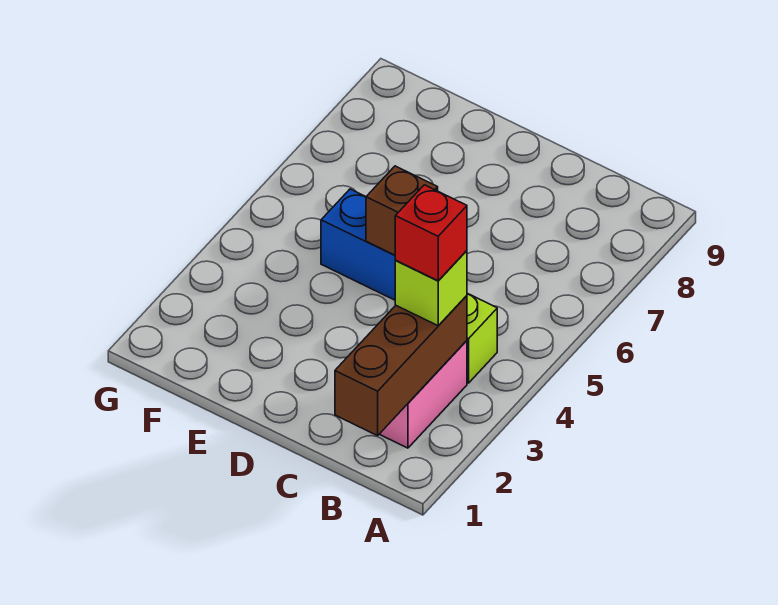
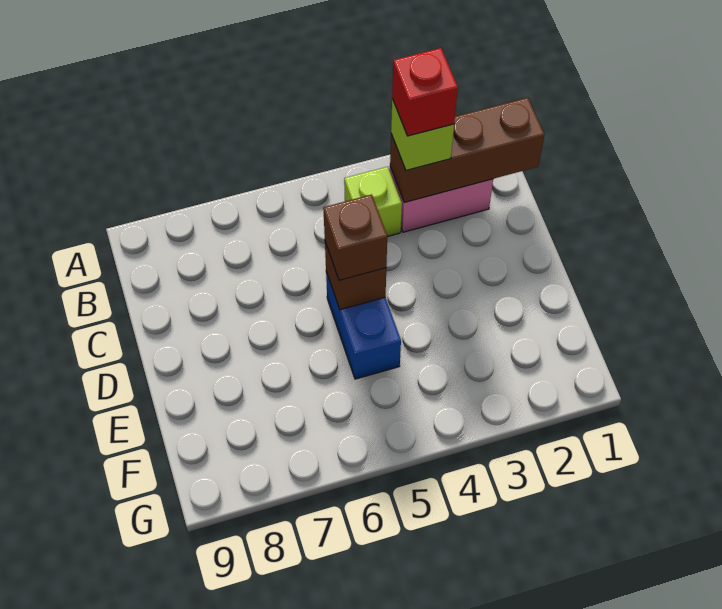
none -> brown 1x1 brick [323,194,387,280]

